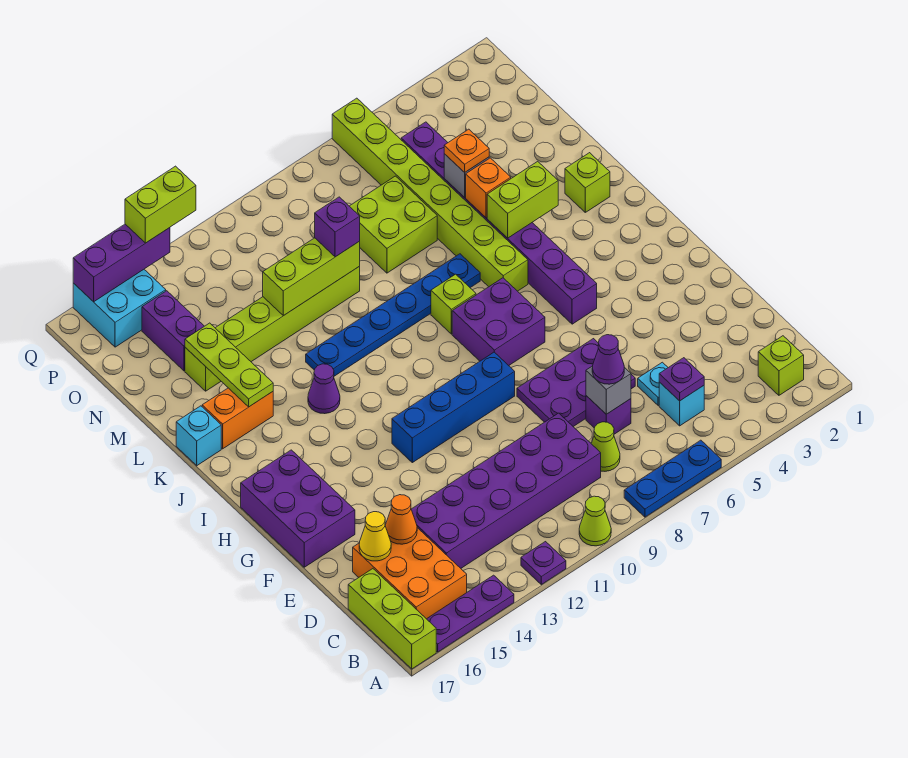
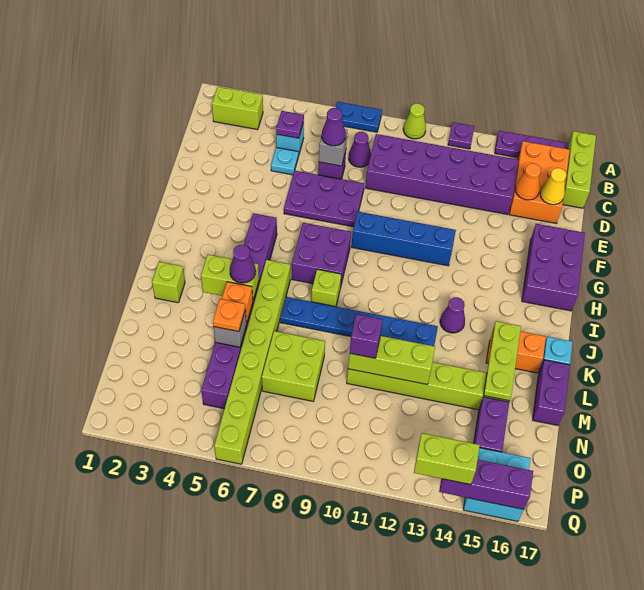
blue 1x3 plate [624,440,721,517] -> blue 1x2 plate [336,102,382,132]
lime 1x1 brick [758,336,804,395] -> lime 1x2 brick [212,87,263,130]
lime 1x1 cone [591,422,620,471] -> purple 1x1 cone [349,132,371,167]
none -> purple 1x1 cone [230,245,256,283]
none -> purple 1x2 brick [533,360,570,425]

